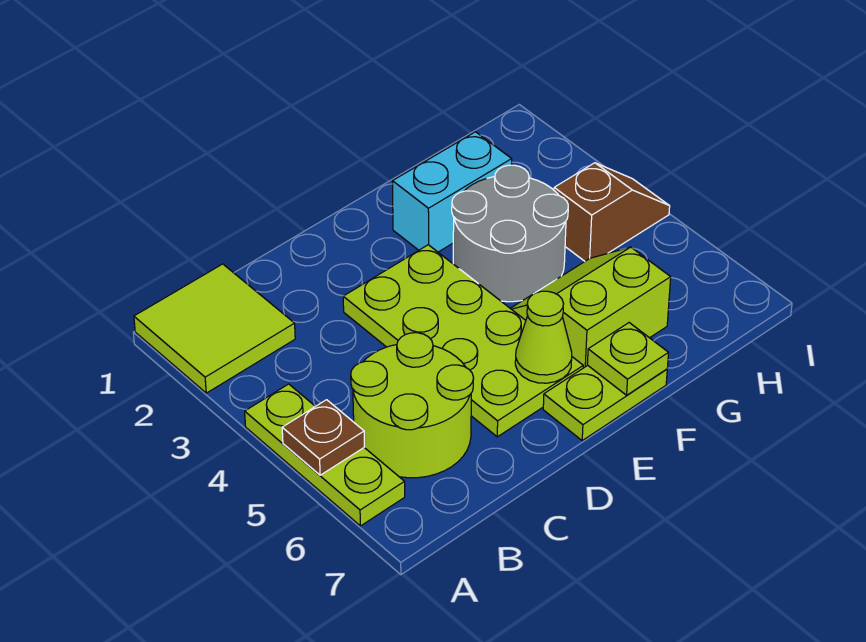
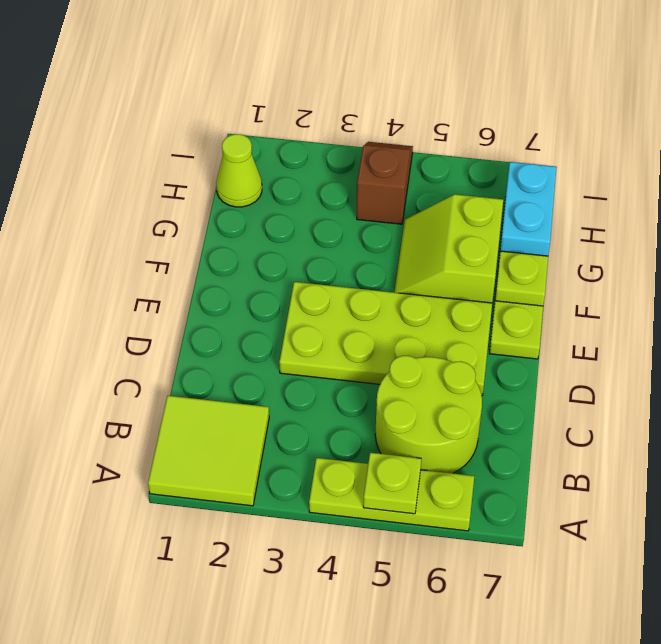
brown 1x1 plate [282,400,365,475] -> lime 1x1 plate [363,453,421,514]
lime 1x1 cone [515,291,572,383] -> lime 1x1 cone moved to [216,134,262,207]
cyan 1x2 brick [393,132,512,252] -> cyan 1x2 brick moved to [498,162,557,266]
grey 2x2 round brick [452,165,568,302] -> none

